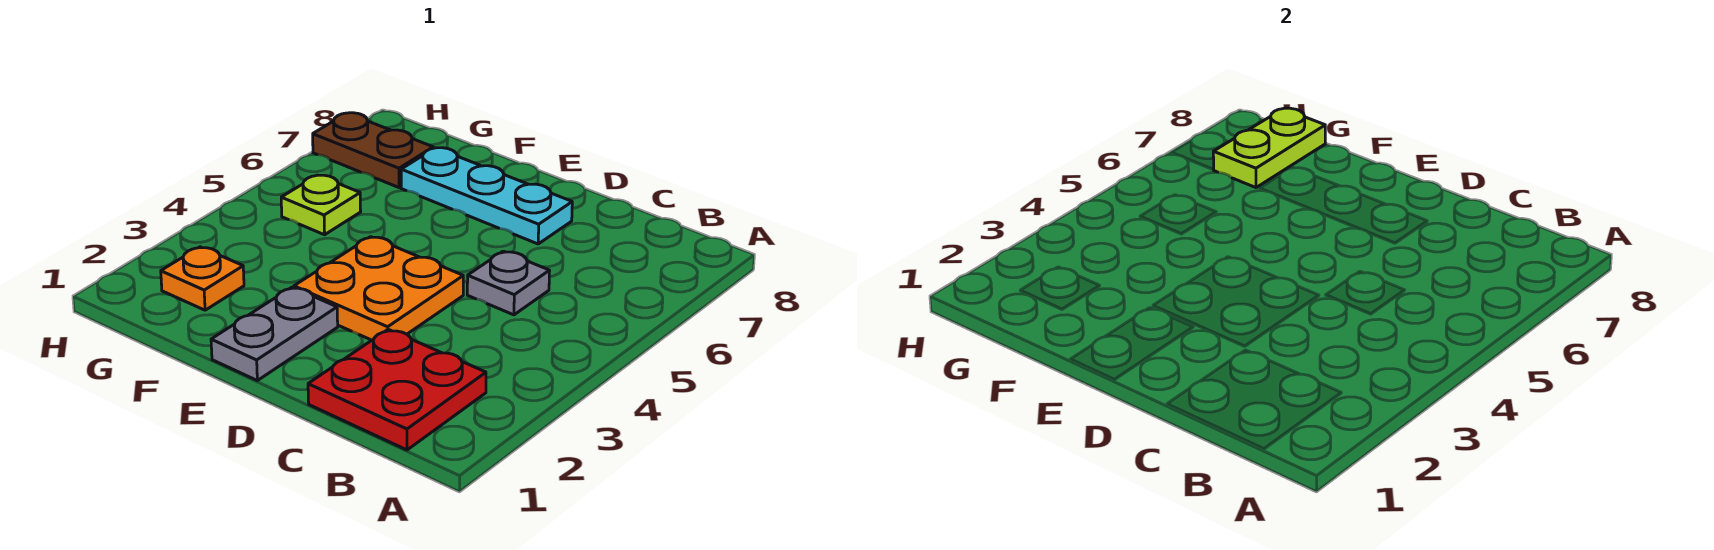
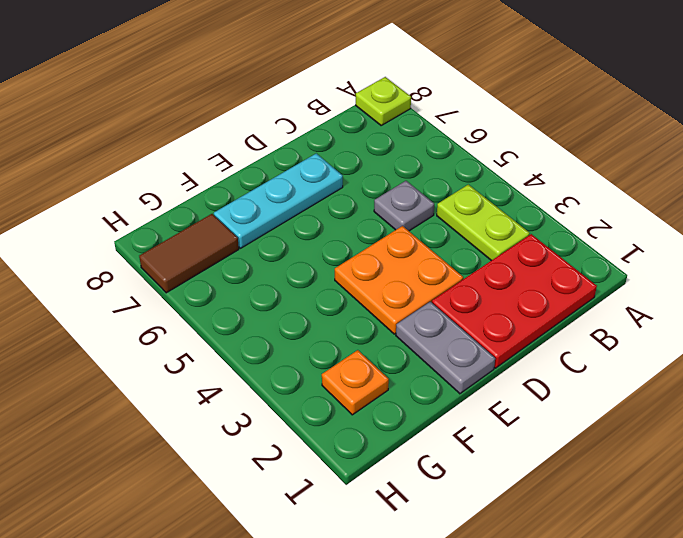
red 2x2 plate [308,329,486,450] -> red 2x3 plate [432,234,597,368]
lime 1x1 plate [281,175,361,235] -> lime 1x1 plate moved to [356,77,411,125]
brown 1x2 plate [313,113,433,188] -> brown 1x2 tile [139,214,239,293]
lime 1x2 plate [1213,108,1325,188] -> lime 1x2 plate moved to [437,184,530,261]

